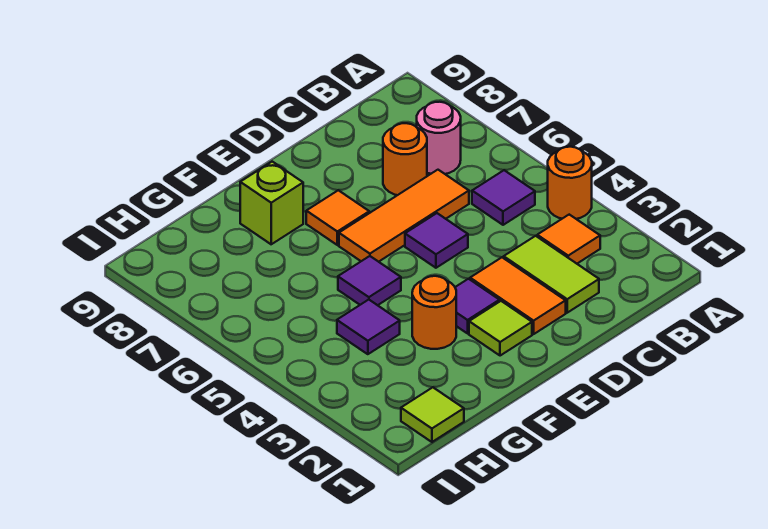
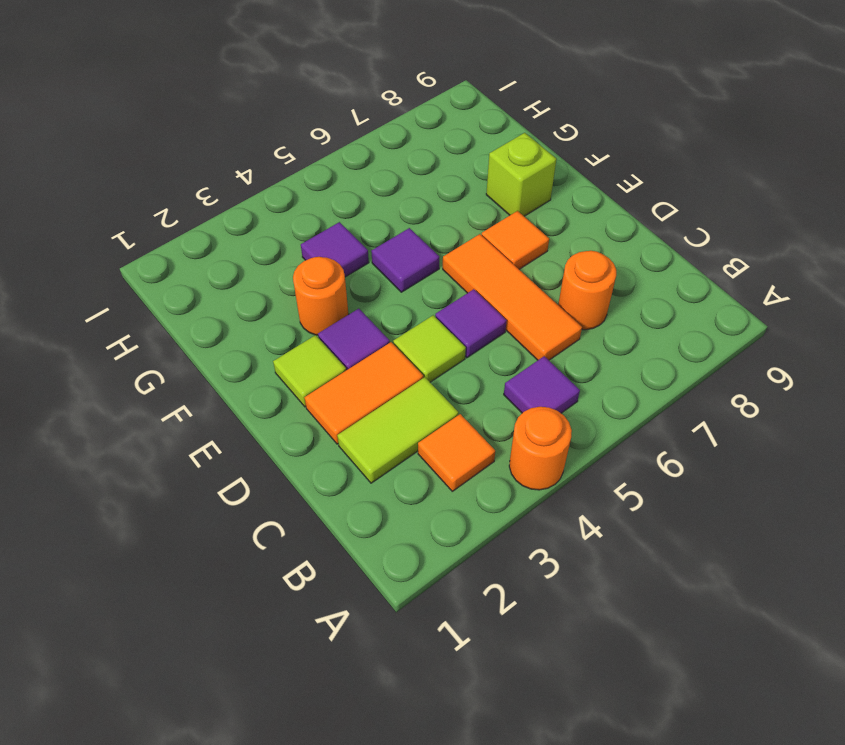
pink 1x1 round brick [417,102,461,174] -> none
lime 1x1 tile [401,387,464,442] -> lime 1x1 tile moved to [393,315,466,382]

